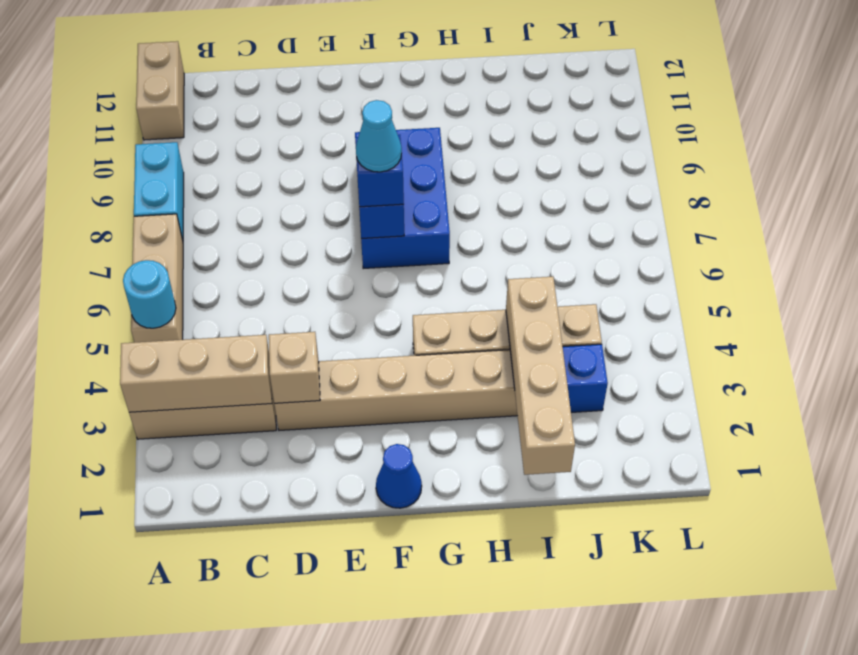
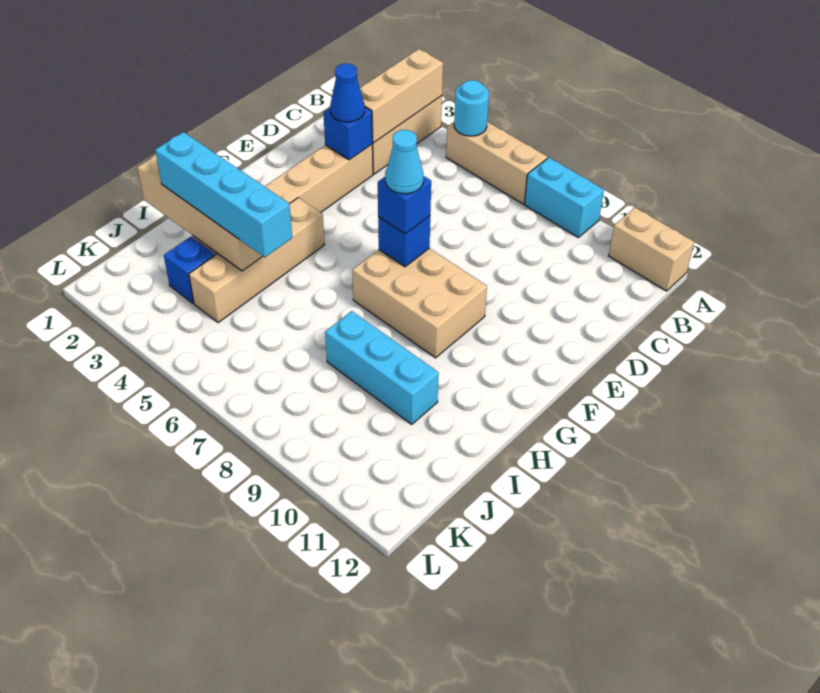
tan 1x1 brick [269,332,320,403] -> blue 1x1 brick [323,107,372,160]
blue 1x1 cone [376,444,422,508] -> blue 1x1 cone moved to [330,64,364,122]
blue 2x3 brick [355,128,450,269] -> tan 2x3 brick [352,248,487,358]
none -> cyan 1x4 brick [155,132,292,257]
none -> cyan 1x3 brick [325,311,439,424]

